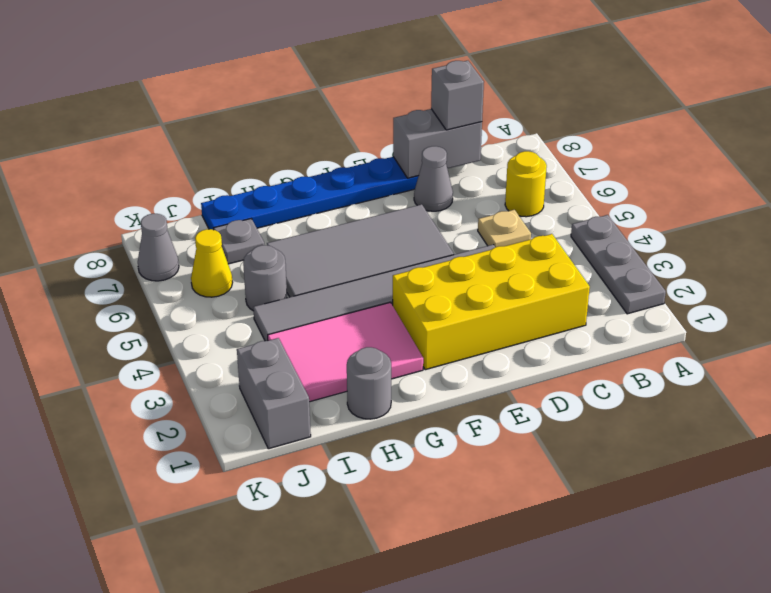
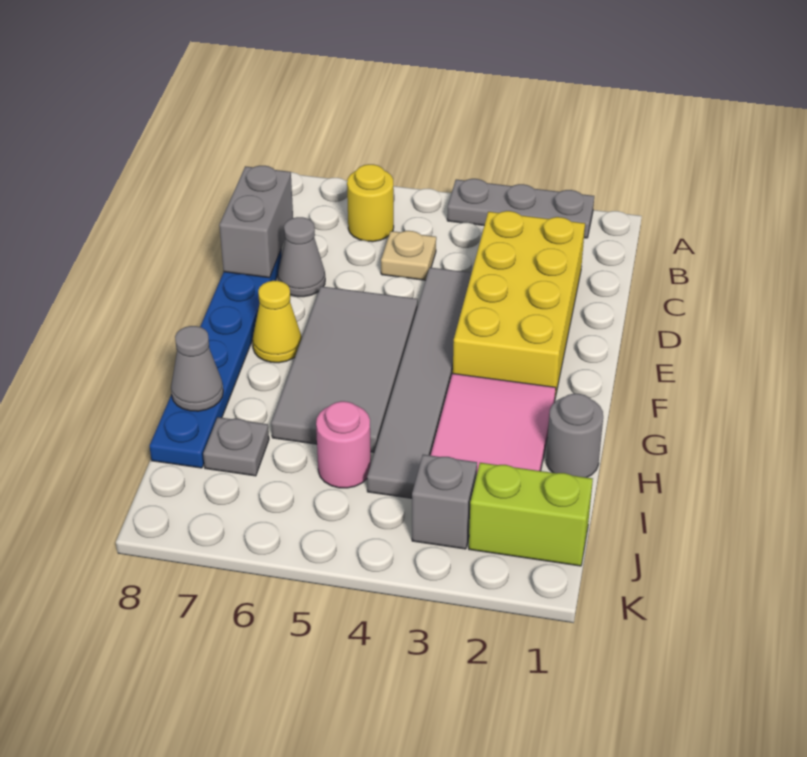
grey 1x1 brick [431,61,484,130] -> grey 1x1 brick moved to [412,455,477,549]
grey 1x1 round brick [243,245,287,311] -> pink 1x1 round brick [316,401,371,488]
grey 1x2 brick [237,338,311,449] -> lime 1x2 brick [469,463,593,566]
yellow 1x1 cone [191,229,233,297] -> yellow 1x1 cone moved to [252,281,302,363]
grey 1x1 cone [138,214,179,281] -> grey 1x1 cone moved to [171,326,223,411]

